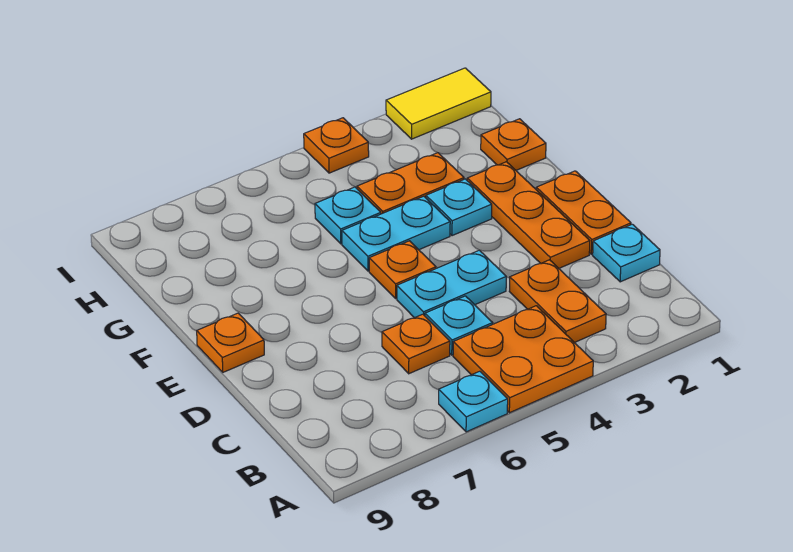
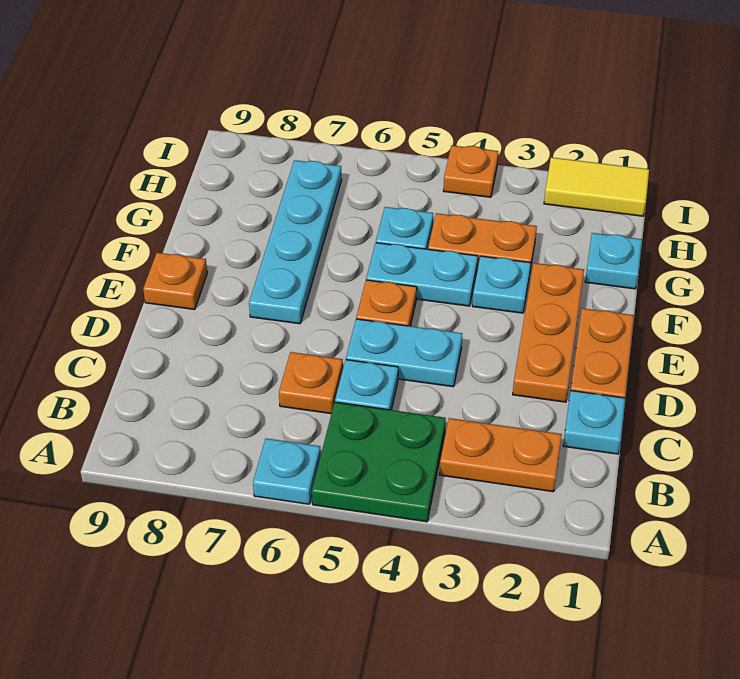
orange 2x2 plate [453,306,593,413] -> green 2x2 plate [312,402,446,522]
orange 1x2 plate [509,260,606,343] -> orange 1x2 plate turned to [440,418,562,492]
none -> cyan 1x4 plate [249,160,342,324]
orange 1x1 plate [481,119,546,170] -> cyan 1x1 plate [585,233,642,289]

